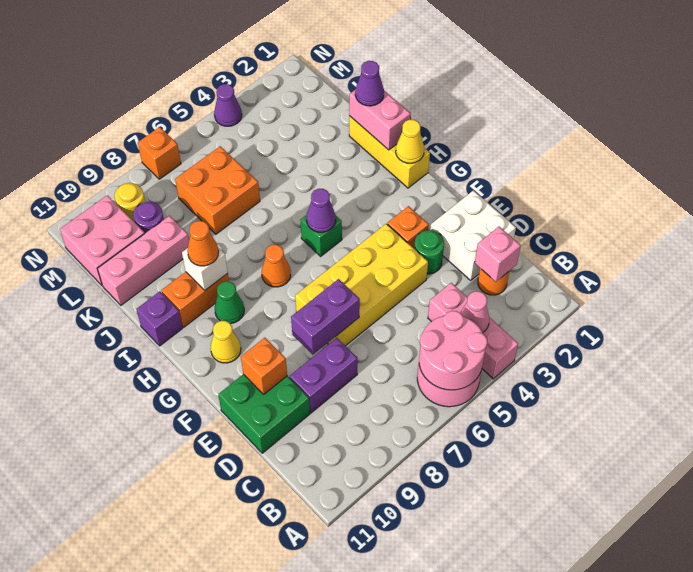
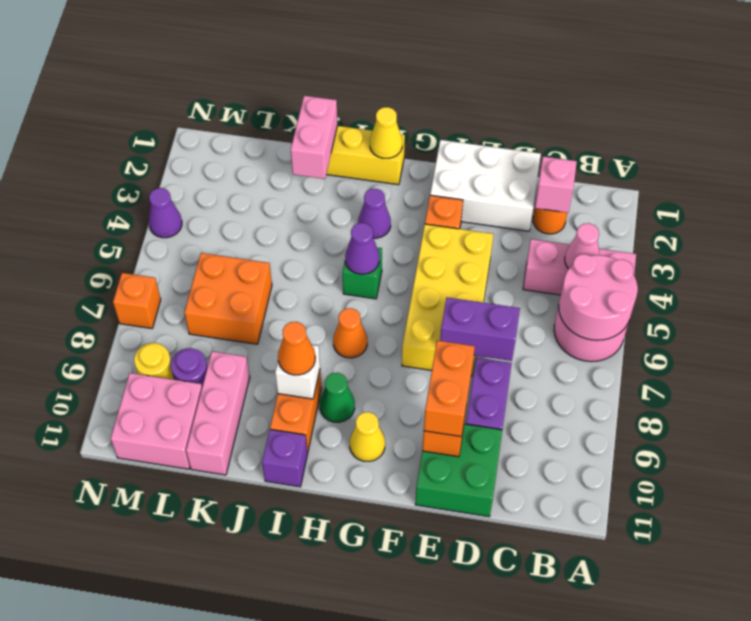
white 2x2 brick [430,190,516,280] -> white 2x3 brick [430,140,541,231]
green 1x1 round brick [414,230,444,274] -> none
purple 1x2 brick [291,279,360,355] -> purple 1x2 brick turned to [440,297,520,361]
none -> orange 1x2 brick [424,340,475,437]
pink 1x2 brick [349,89,411,150] -> pink 1x2 brick turned to [291,96,338,179]
purple 1x1 cone [355,61,384,106] -> purple 1x1 cone moved to [358,189,391,238]

